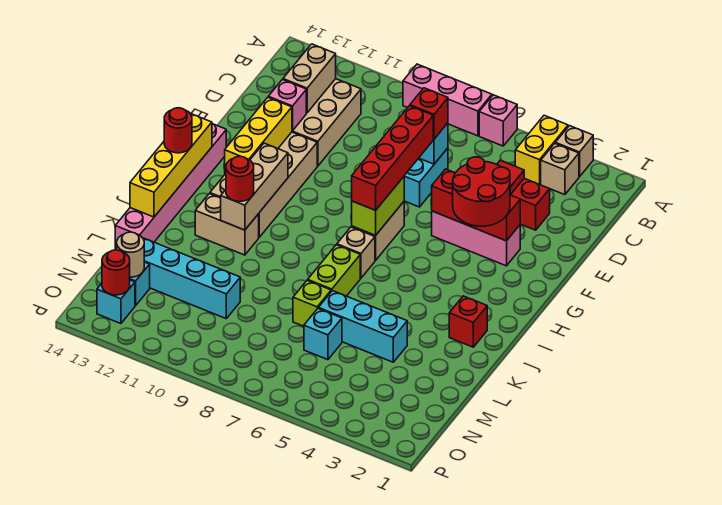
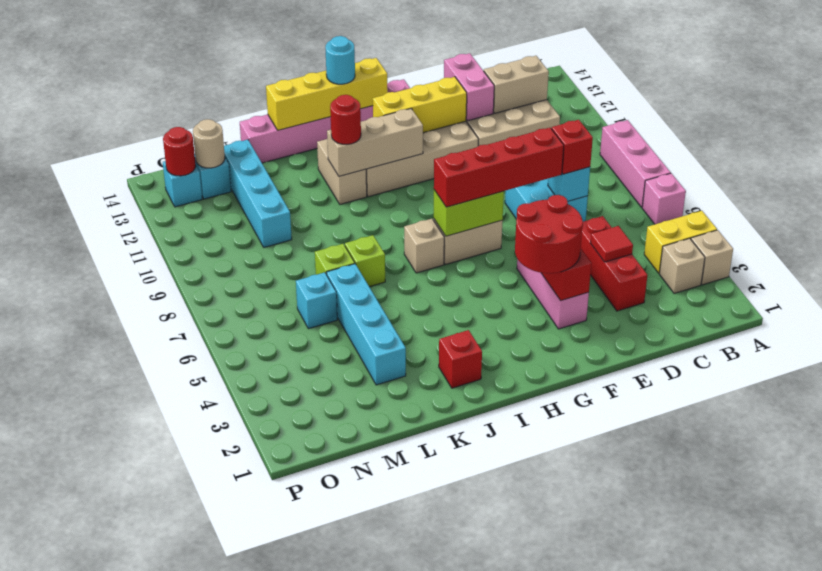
pink 1x1 brick [268,80,306,131] -> pink 1x2 brick [444,53,494,121]
red 1x1 round brick [164,108,192,153] -> cyan 1x1 round brick [325,36,355,84]
lime 1x2 brick [308,245,360,296] -> lime 1x1 brick [345,235,385,287]
cyan 1x3 brick [318,291,407,362] -> cyan 1x4 brick [326,264,406,385]

